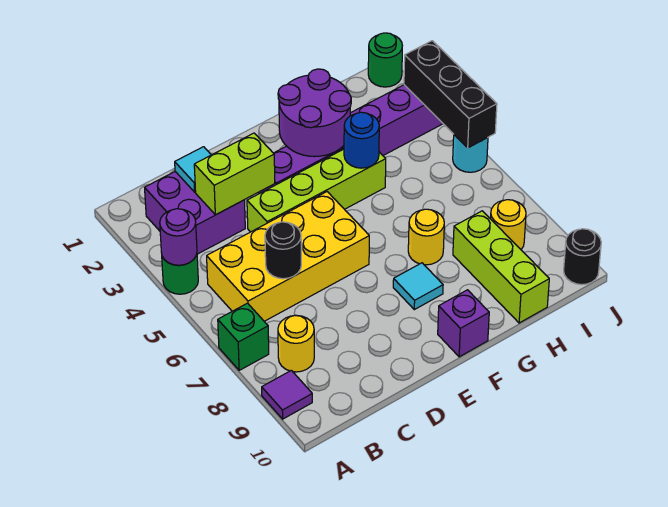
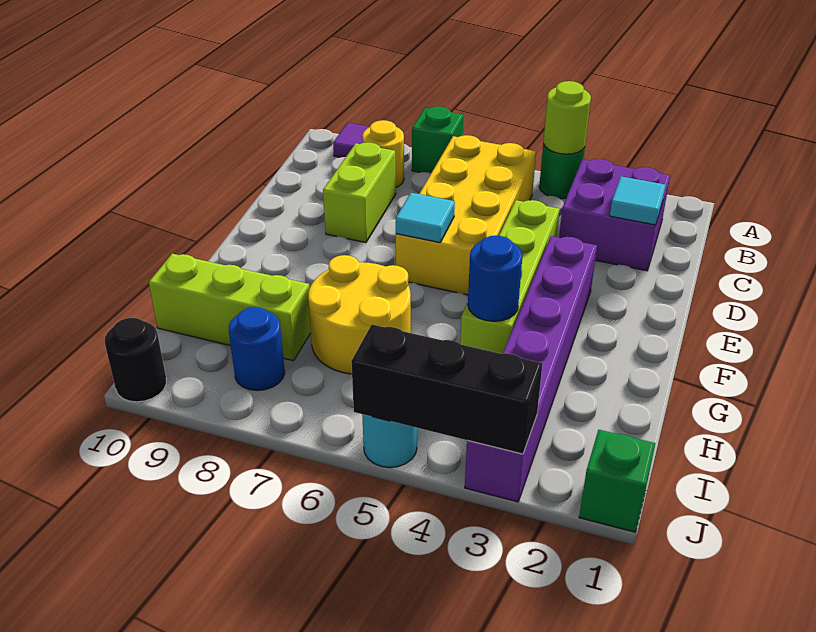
purple 1x1 round brick [160,209,197,265] -> lime 1x1 round brick [543,81,591,154]
lime 1x2 brick [194,133,275,215] -> lime 1x2 brick moved to [323,142,396,243]
black 1x1 round brick [265,222,301,279] -> none
purple 2x2 round brick [278,69,351,157] -> none
cyan 1x1 tile [393,263,443,310] -> cyan 1x1 tile moved to [396,193,455,243]
purple 1x1 brick [438,290,489,357] -> none
yellow 1x1 round brick [408,209,444,265] -> yellow 2x2 round brick [308,255,411,374]
yellow 1x1 round brick [490,200,526,249] -> blue 1x1 round brick [229,307,285,391]
green 1x1 round brick [368,33,402,87] -> green 1x1 brick [579,430,655,532]

